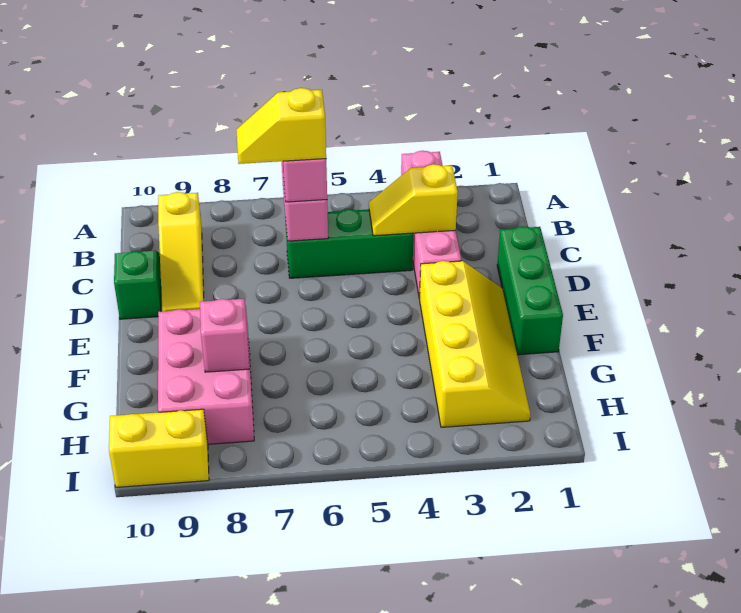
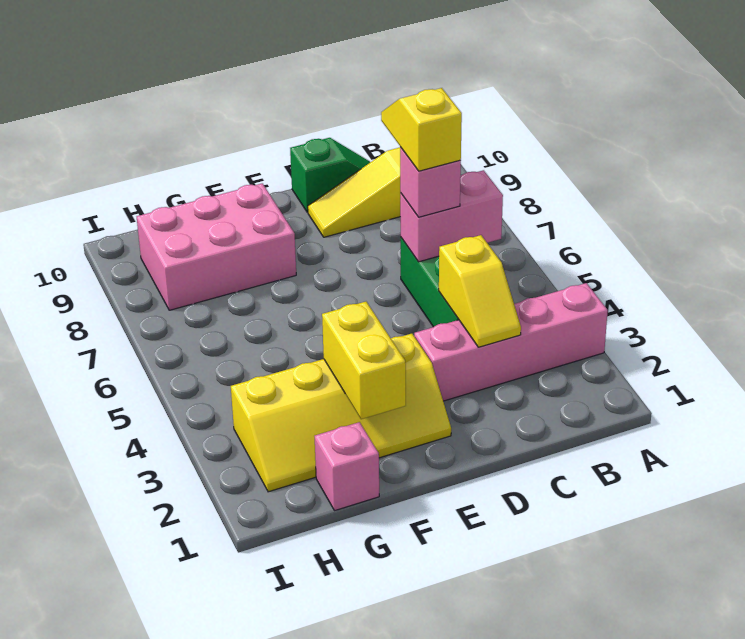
yellow 1x2 slope [369,164,458,236] -> yellow 1x2 slope turned to [439,235,521,347]
green 1x3 brick [497,226,563,355] -> none
pink 1x1 brick [200,299,249,372] -> pink 1x1 brick moved to [315,422,379,511]
yellow 1x2 brick [109,409,209,487] -> yellow 1x2 brick moved to [322,302,406,419]

